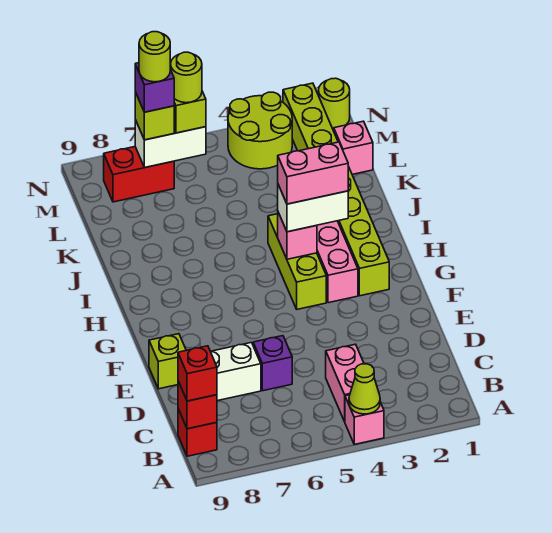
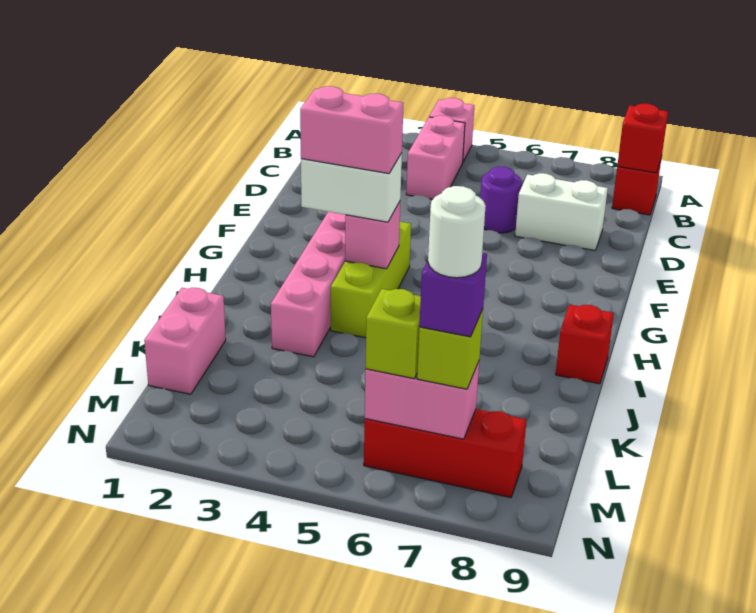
lime 1x1 cone [349,364,380,414] -> none
red 1x1 brick [178,346,217,401] -> red 1x1 brick moved to [556,305,614,384]
purple 1x1 brick [253,336,292,391] -> purple 1x1 round brick [480,167,521,233]
lime 1x1 brick [149,334,186,389] -> none
lime 1x8 brick [283,83,389,296] -> none
pink 1x1 brick [334,121,373,174] -> pink 1x2 brick [144,288,226,394]
lime 2x2 round brick [228,92,292,169] -> none
white 1x2 brick [135,120,206,168] -> pink 1x2 brick [365,362,479,439]
lime 1x1 round brick [170,52,202,103] -> none
red 1x2 brick [104,147,174,202] -> red 1x3 brick [364,409,527,498]
lime 1x1 round brick [139,32,170,82] -> white 1x1 round brick [428,186,486,278]
lime 1x1 round brick [318,78,350,129] -> none

